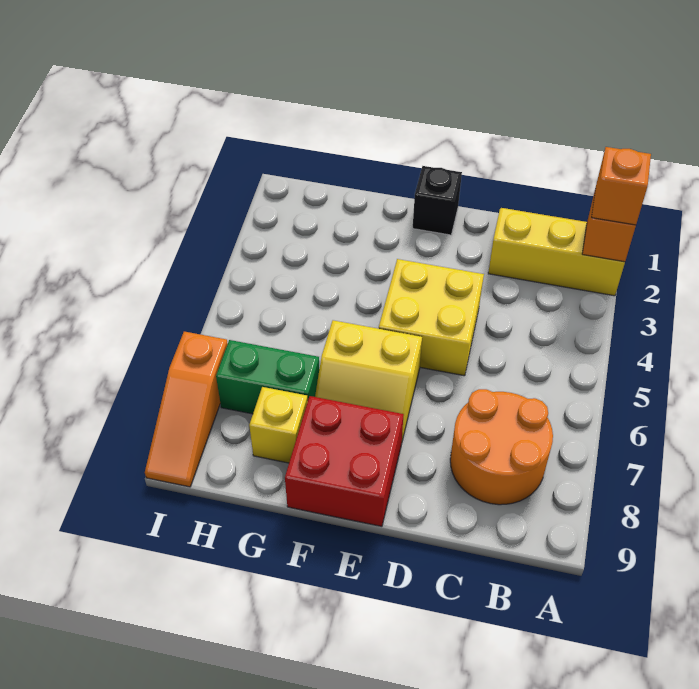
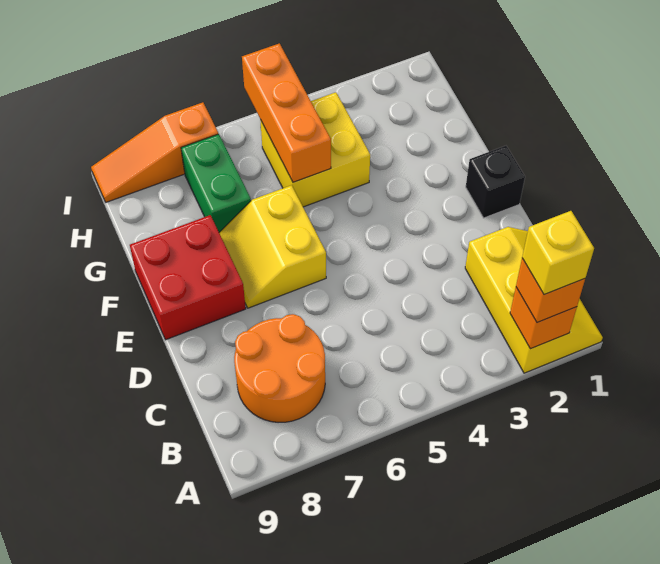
yellow 2x2 brick [379,259,484,376] -> yellow 2x2 brick moved to [260,92,370,207]
none -> orange 1x3 brick [242,43,331,182]
yellow 1x1 brick [249,387,308,463] -> yellow 1x1 brick moved to [522,211,594,295]

